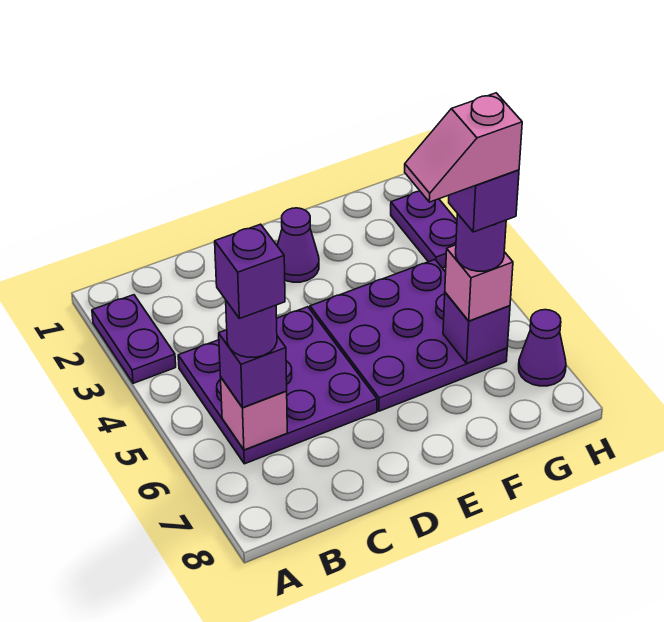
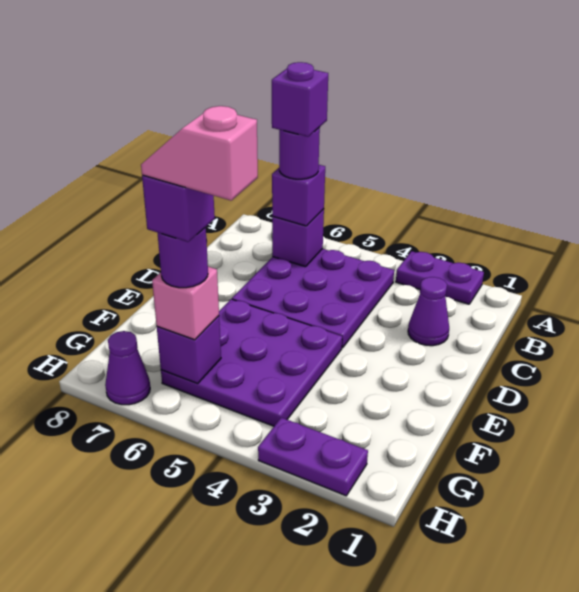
pink 1x1 brick [220,377,287,450] -> purple 1x1 brick [272,209,324,267]
purple 1x1 cone [277,208,319,282] -> purple 1x1 cone moved to [408,277,449,346]
pink 1x2 slope [405,93,522,202] -> pink 1x2 slope turned to [141,106,258,200]

